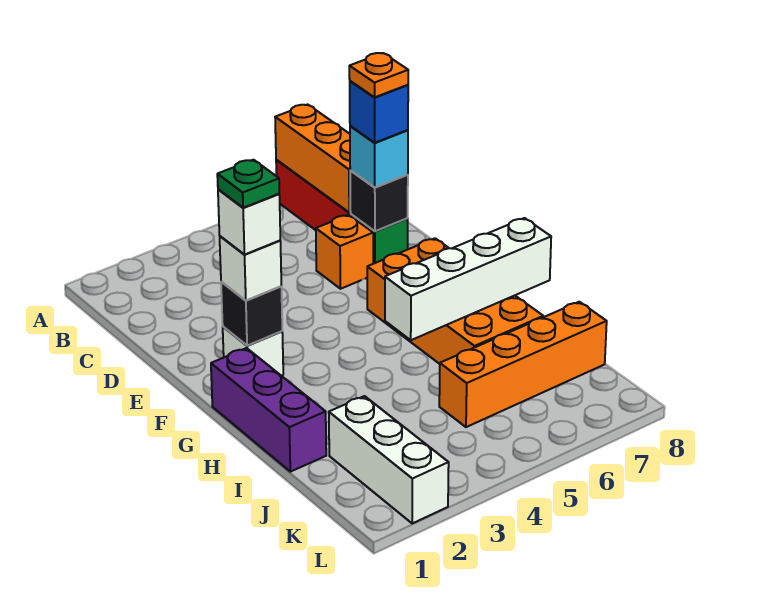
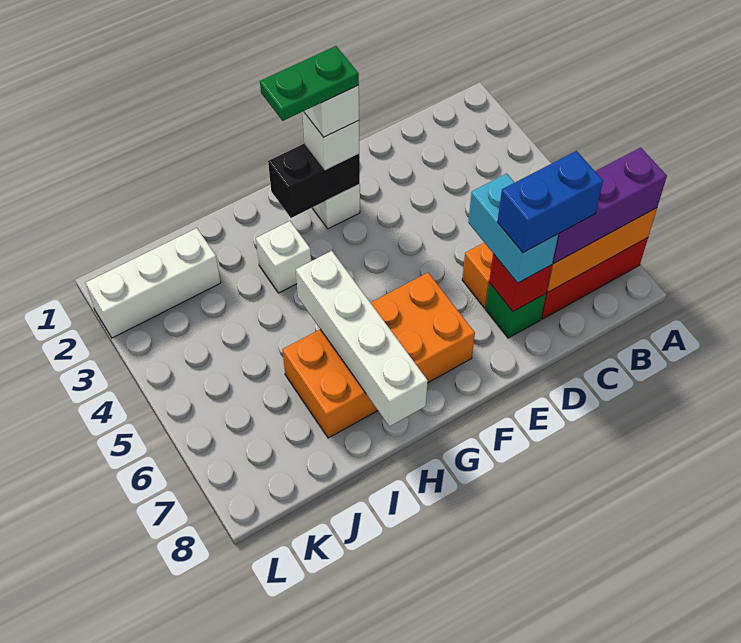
black 1x1 brick [350,170,408,231] -> red 1x1 brick [489,254,552,311]
cyan 1x1 brick [350,126,408,187] -> cyan 1x2 brick [468,173,558,283]
blue 1x1 brick [350,81,408,143] -> blue 1x2 brick [497,151,603,253]
orange 1x1 plate [349,53,408,97] -> none
black 1x1 brick [221,282,282,346] -> black 1x2 brick [268,143,360,218]
green 1x1 plate [217,160,279,208] -> green 1x2 plate [260,46,359,121]
purple 1x3 brick [211,348,326,472] -> purple 1x3 brick moved to [553,147,667,263]
none -> white 1x1 brick [256,221,311,293]
orange 1x4 brick [439,302,607,427] -> none

